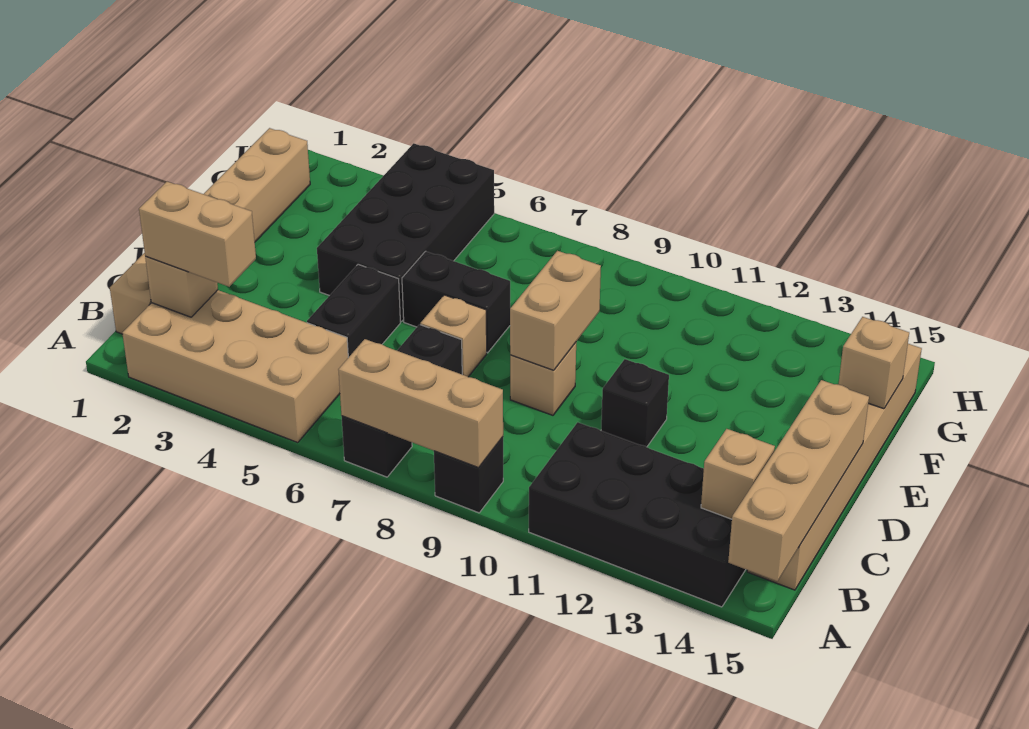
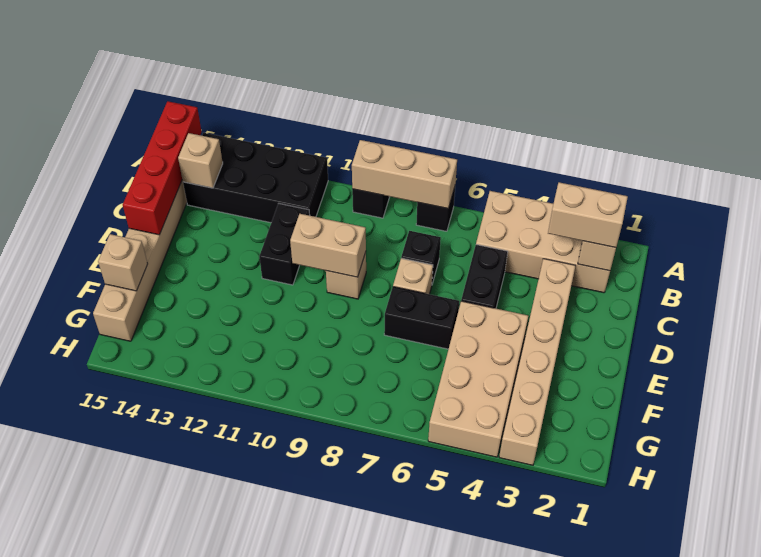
tan 1x4 brick [728,380,869,581] -> red 1x4 brick [123,101,202,235]
tan 1x6 brick [110,128,310,334] -> tan 1x6 brick moved to [499,259,576,465]
tan 1x2 brick [510,251,601,370] -> tan 1x2 brick turned to [290,214,366,277]
black 1x1 brick [601,359,669,447] -> black 1x2 brick [259,203,310,285]
black 2x4 brick [317,143,494,322] -> tan 2x4 brick [428,301,528,457]

